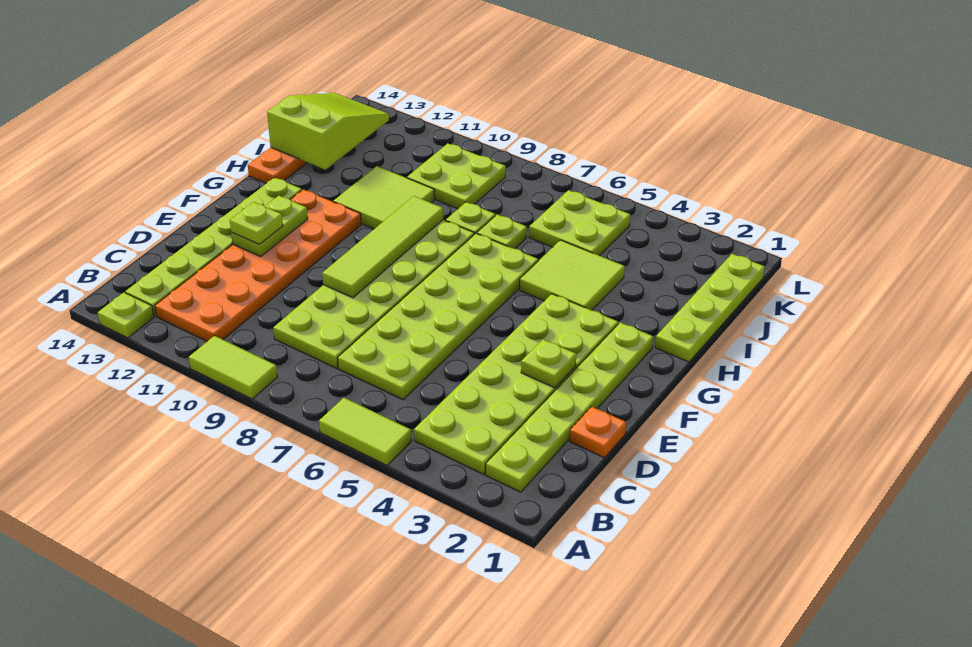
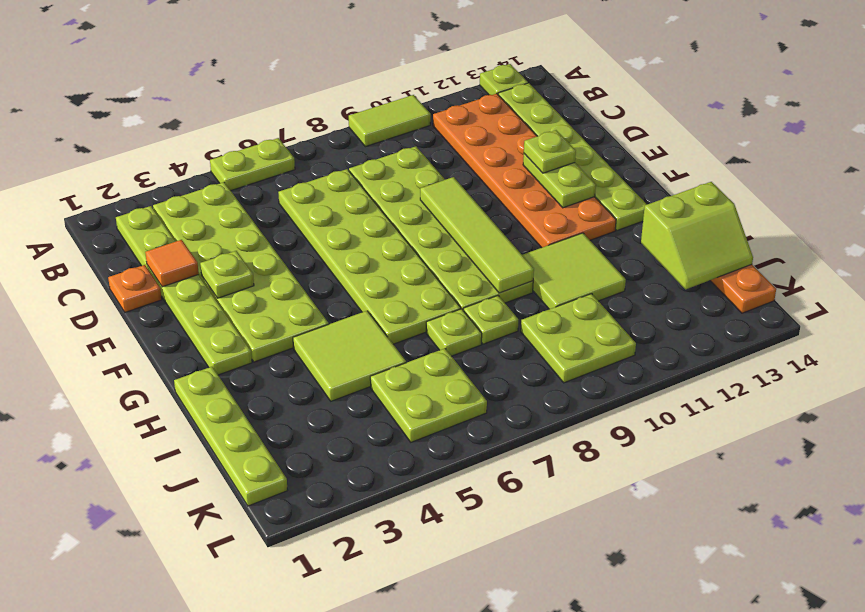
lime 1x2 tile [319,398,412,465] -> lime 1x2 plate [210,138,295,191]
none -> orange 1x1 tile [145,240,199,287]
lime 2x3 slope [267,93,389,170] -> lime 2x2 slope [641,182,753,289]

